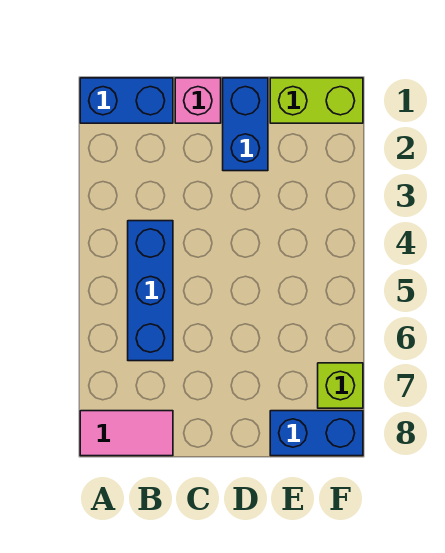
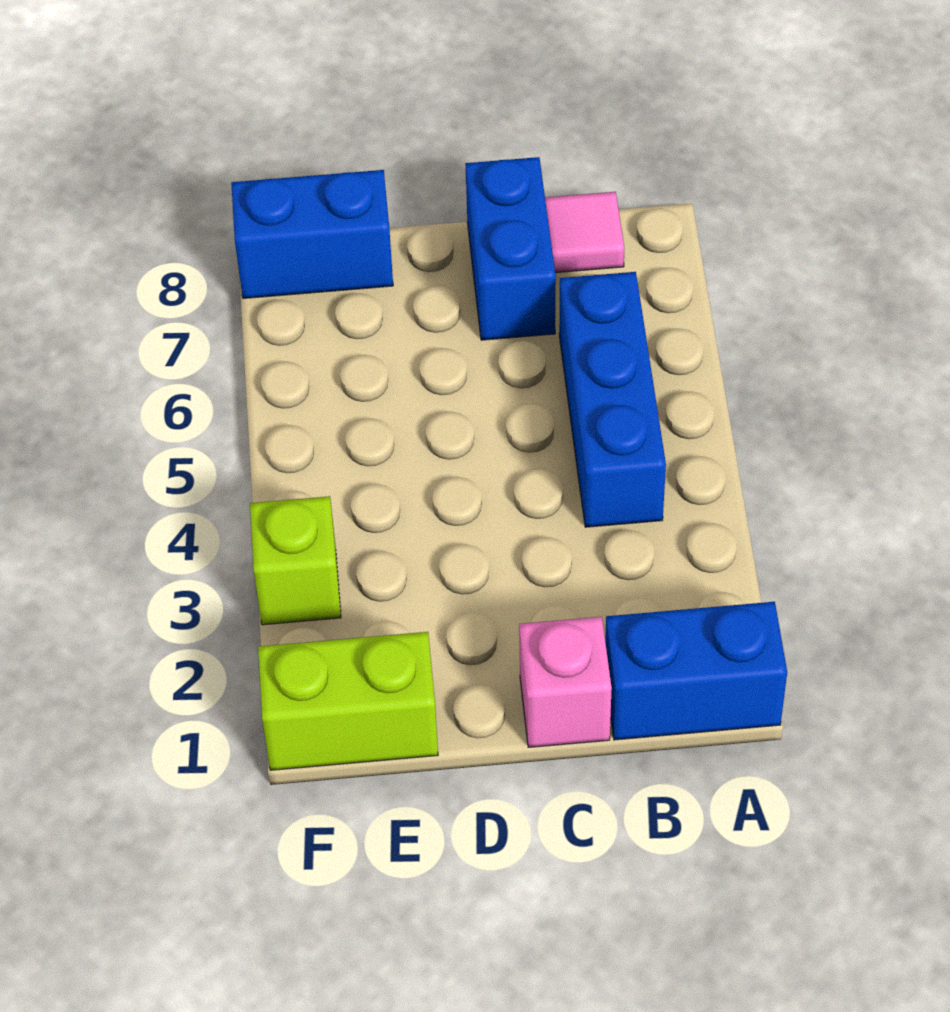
pink 1x2 tile [80,411,173,456] -> pink 1x1 tile [545,192,624,273]
blue 1x2 brick [223,78,268,171] -> blue 1x2 brick moved to [465,157,556,340]
lime 1x1 brick [318,363,363,408] -> lime 1x1 brick moved to [250,496,341,625]

